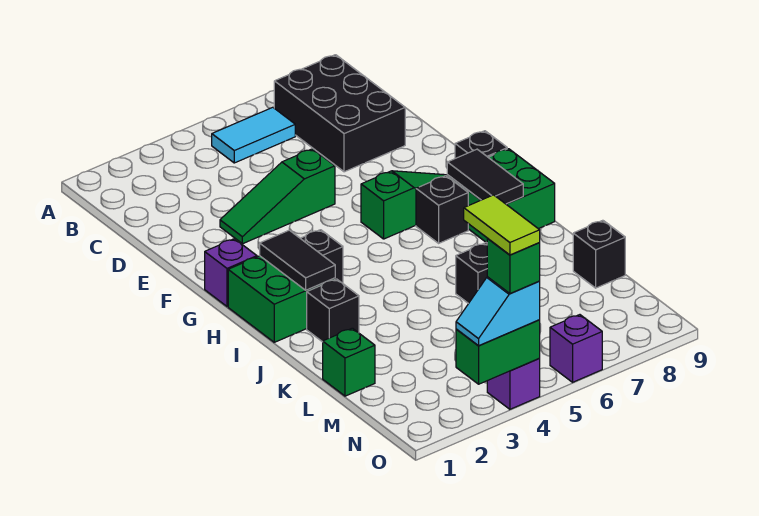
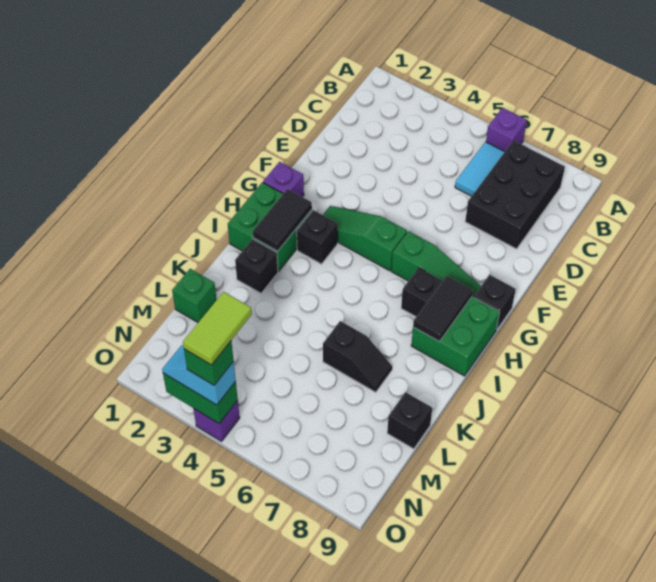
cyan 1x2 tile [212,107,295,163] -> cyan 1x2 tile turned to [455,142,505,196]
green 1x3 slope [220,149,335,244] -> green 1x3 slope moved to [323,206,407,271]
purple 1x1 brick [550,315,602,382] -> purple 1x1 brick moved to [486,108,527,151]

